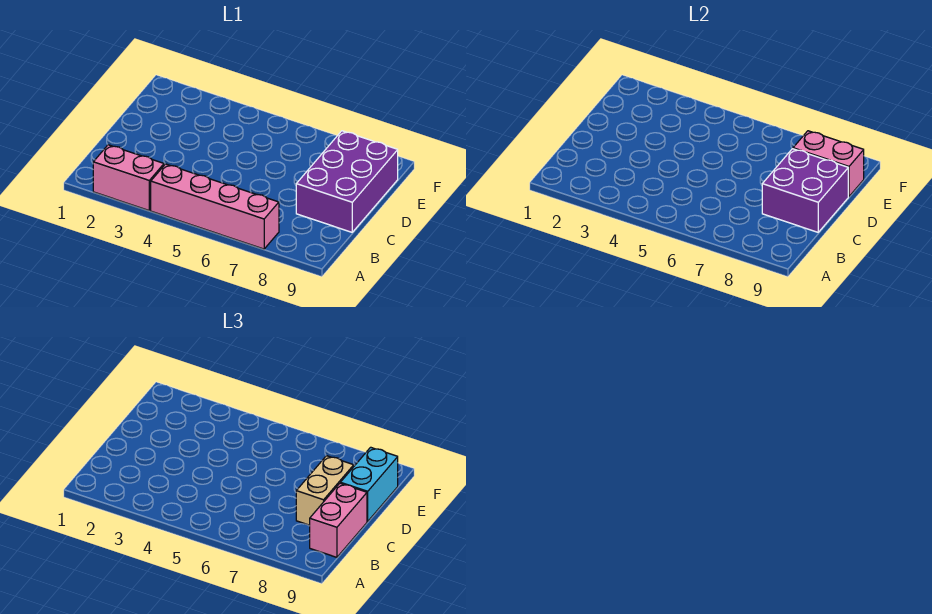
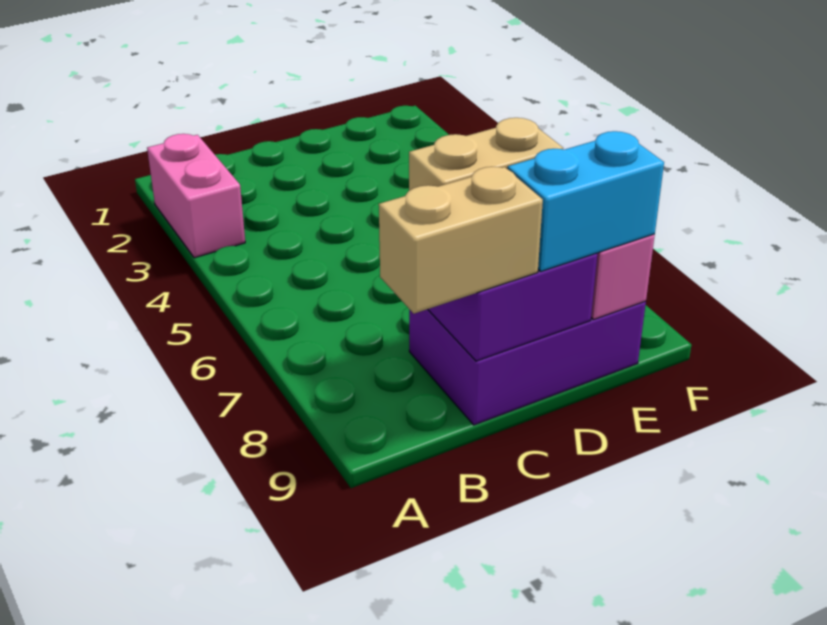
pink 1x4 brick [151,164,279,249] -> none
pink 1x2 brick [310,483,367,557] -> tan 1x2 brick [379,167,543,314]

